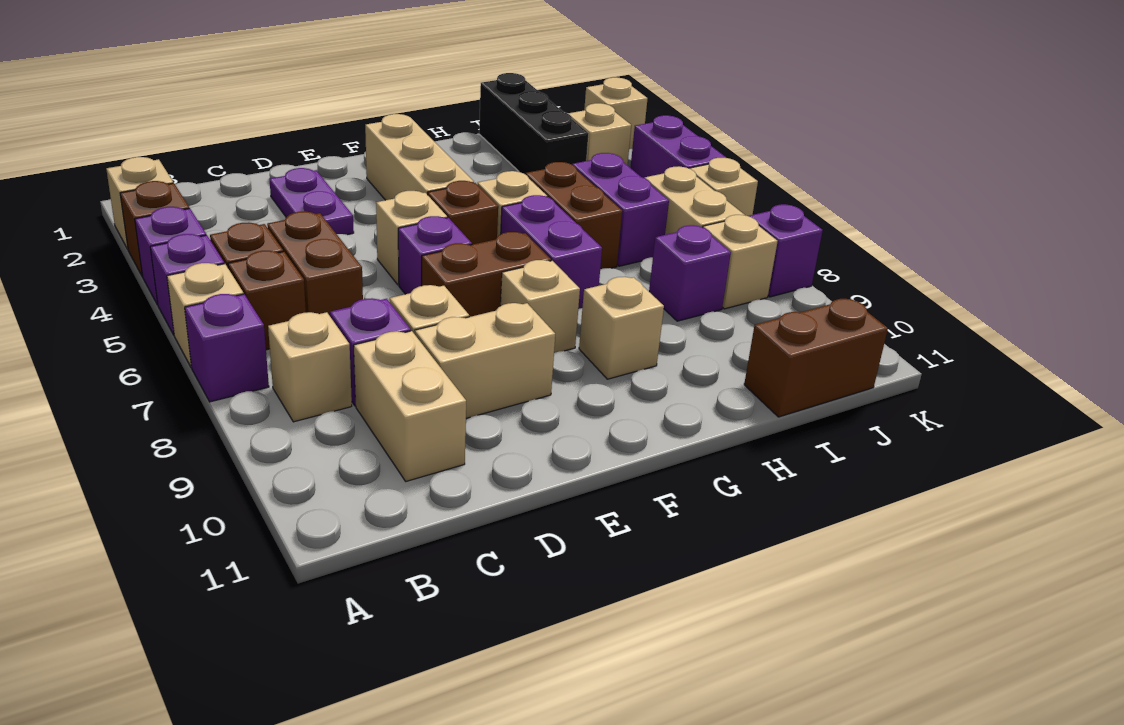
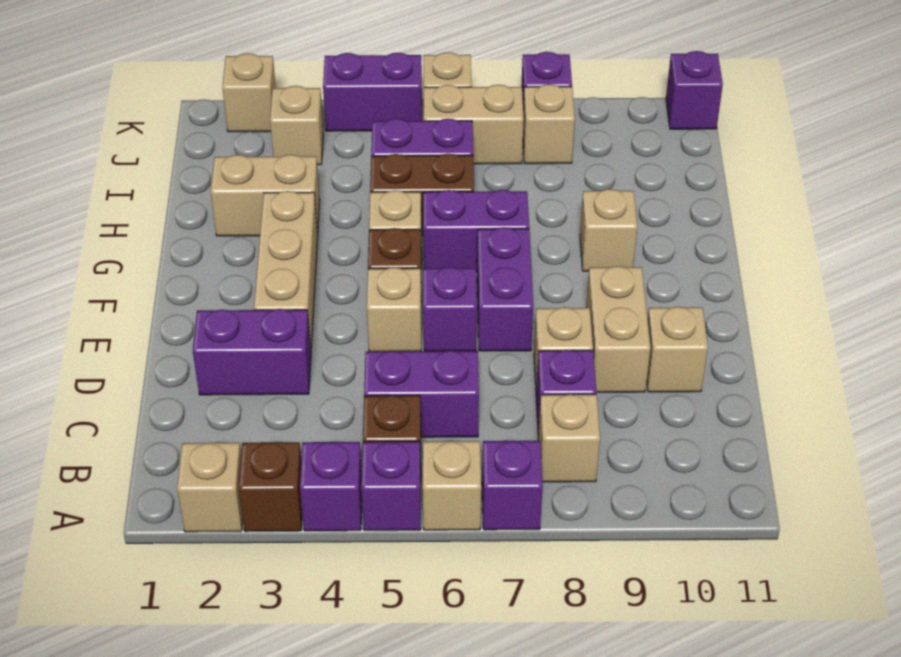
brown 1x1 brick [228,251,306,350] -> none
brown 1x2 brick [267,211,363,316] -> purple 1x2 brick [364,351,479,437]
tan 1x2 brick [354,331,466,481] -> tan 1x2 brick moved to [211,155,320,236]
purple 1x2 plate [270,168,354,235] -> purple 1x2 brick [193,309,311,395]
brown 1x2 brick [422,232,551,317] -> purple 1x2 brick [477,228,533,351]
tan 1x3 brick [365,114,474,200] -> tan 1x3 brick turned to [254,191,318,348]
tan 1x1 brick [501,260,580,353] -> tan 1x1 brick moved to [647,307,708,392]
black 1x3 brick [479,73,589,174] -> none
purple 1x1 brick [649,225,731,321] -> purple 1x1 brick moved to [666,51,723,129]
brown 1x2 brick [744,299,888,417] -> none

